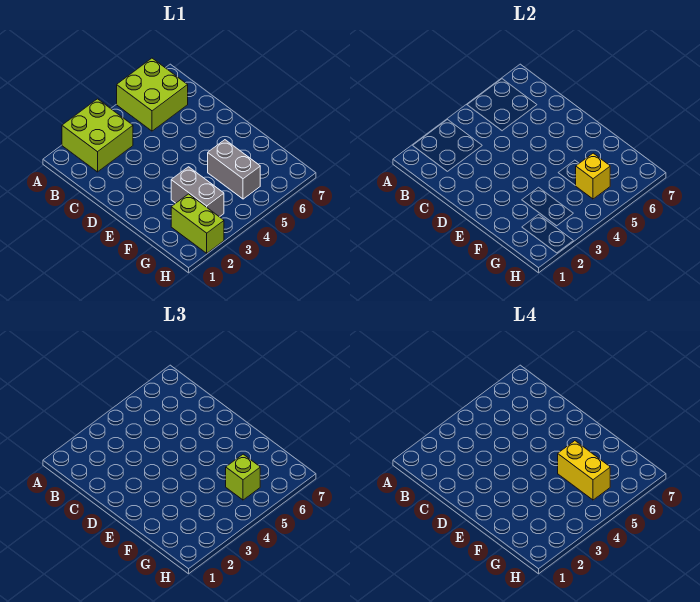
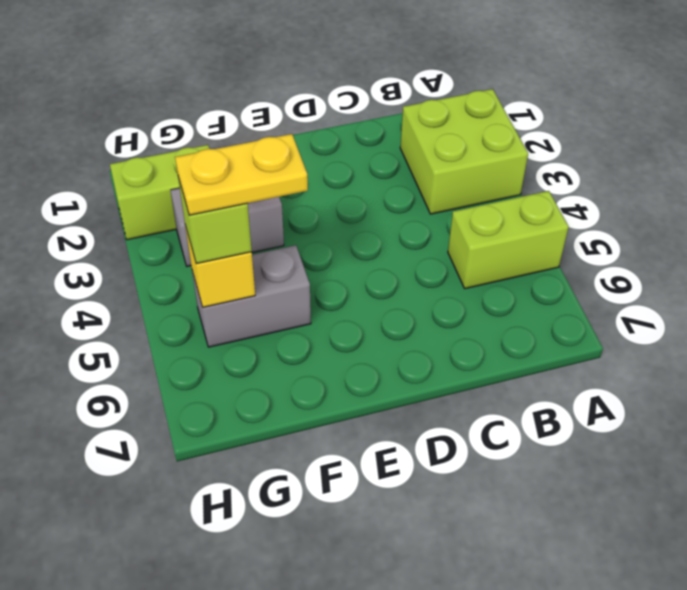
lime 2x2 brick [117,58,188,131] -> lime 1x2 brick [448,191,569,289]
yellow 1x2 brick [558,441,610,500] -> yellow 1x2 plate [175,134,308,215]

